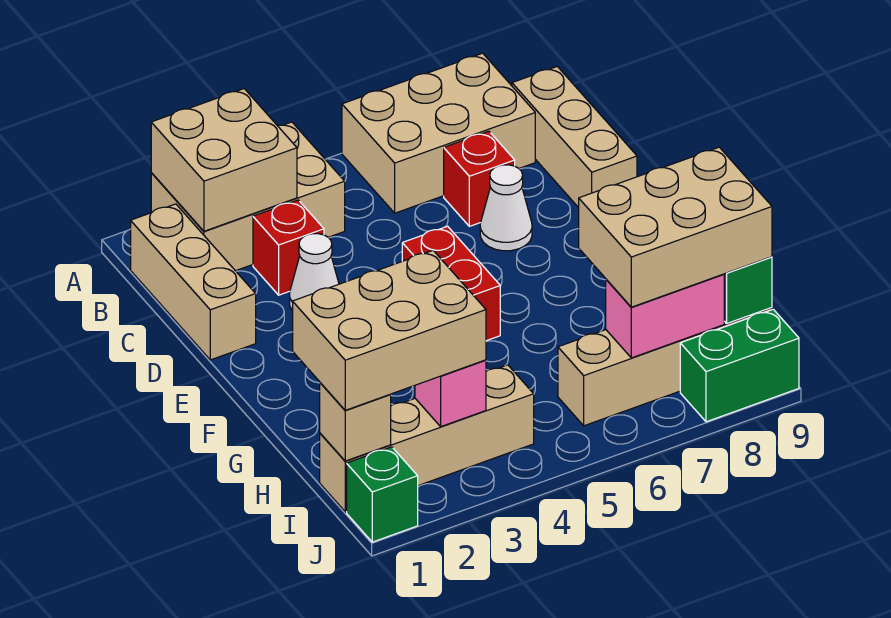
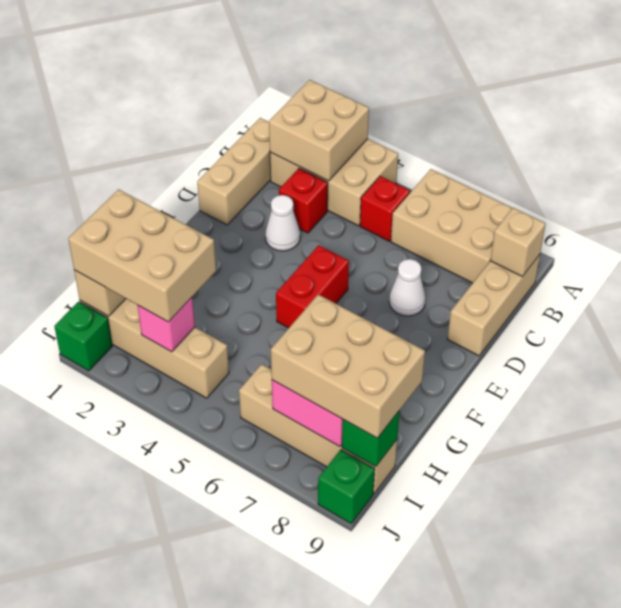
none -> tan 1x1 brick [490,208,546,277]
red 1x1 brick [444,131,515,226] -> red 1x1 brick moved to [360,176,410,241]
green 1x2 brick [680,309,799,422] -> green 1x1 brick [318,450,375,524]

